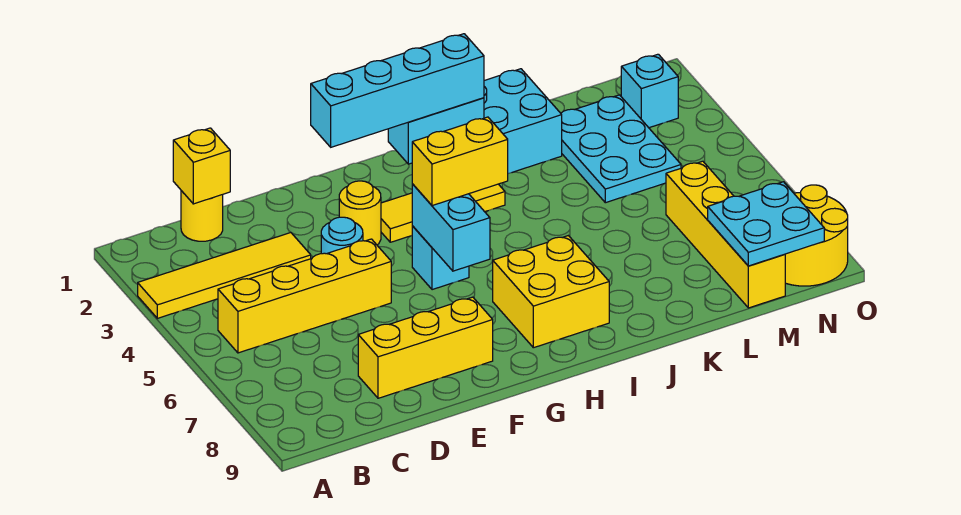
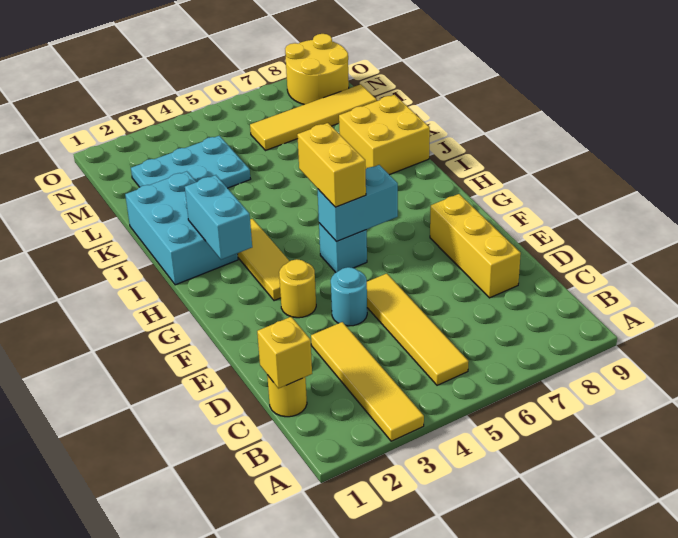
yellow 1x4 brick [218,239,391,353] -> yellow 1x4 tile [367,274,469,385]
cyan 1x4 brick [311,34,484,147] -> none
yellow 2x2 brick [493,236,609,348] -> yellow 2x2 brick moved to [339,95,430,175]
yellow 1x4 brick [666,161,785,308] -> yellow 1x4 tile [250,84,377,151]
cyan 2x2 plate [708,182,824,266] -> none
cyan 1x1 brick [621,54,678,128] -> none

